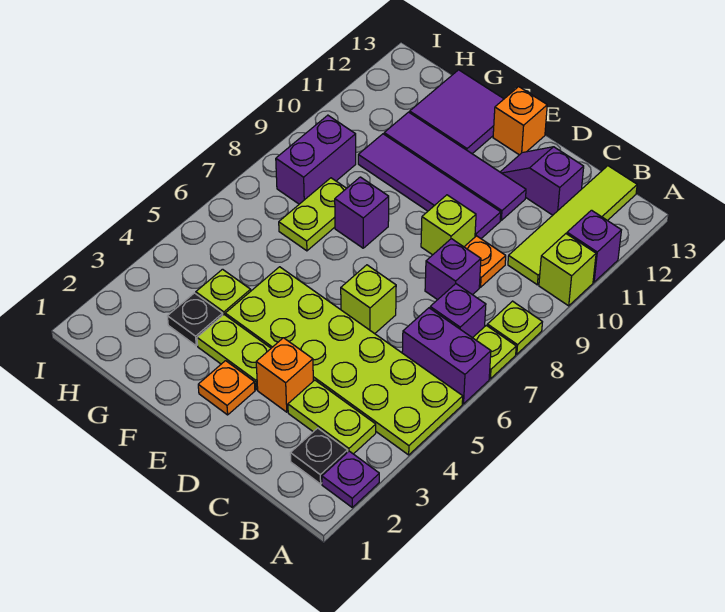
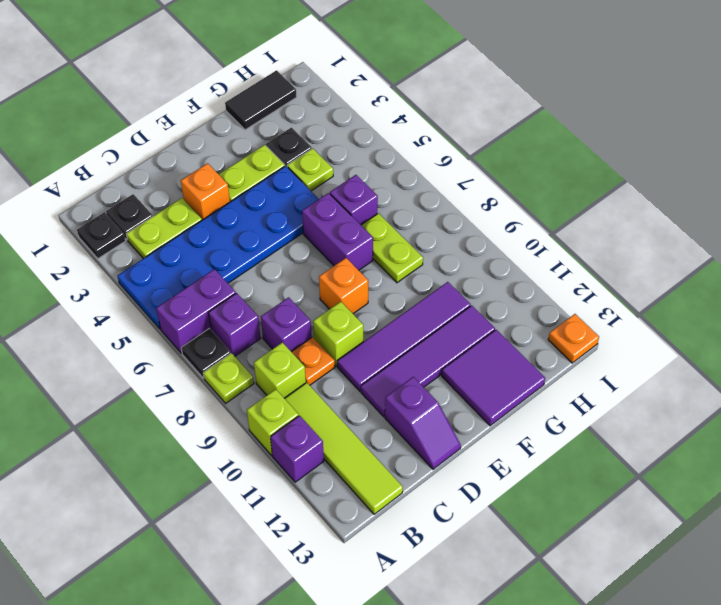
purple 1x1 plate [322,451,379,507] -> black 1x1 plate [77,212,125,259]
lime 2x6 plate [225,267,463,455] -> blue 2x6 plate [118,166,319,329]
lime 1x1 plate [473,325,516,379] -> black 1x1 plate [181,329,231,378]
purple 1x2 slope [501,147,584,215] -> purple 1x2 slope turned to [385,377,461,469]
lime 1x1 brick [341,265,396,334] -> lime 1x1 brick moved to [254,342,306,398]
orange 1x1 plate [198,361,255,415] -> orange 1x1 plate moved to [548,314,599,363]
orange 1x1 brick [493,87,547,155] -> orange 1x1 brick moved to [319,258,368,314]
purple 1x1 brick [335,177,389,248] -> purple 1x1 brick moved to [330,175,378,225]
none -> black 1x2 tile [225,71,297,130]
purple 1x2 brick [276,115,356,204] -> purple 1x2 brick moved to [302,193,373,270]

